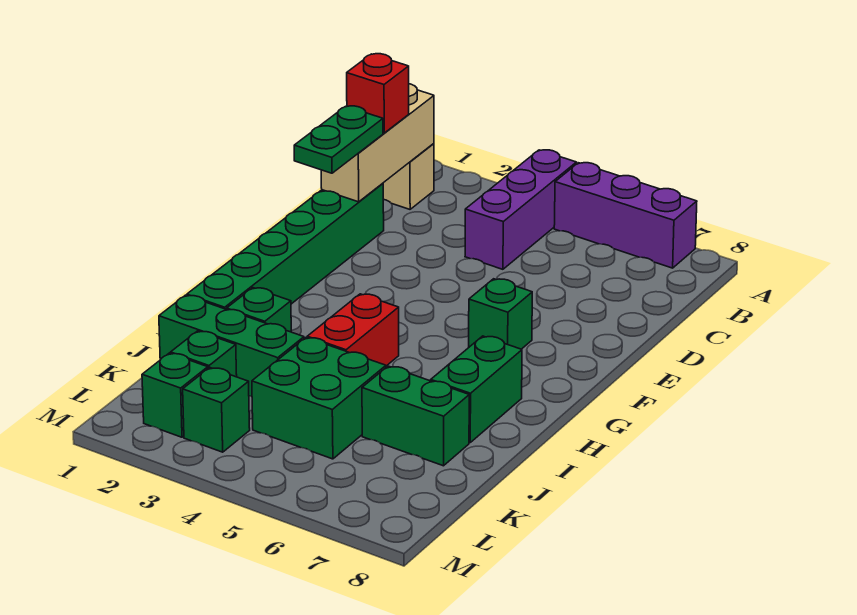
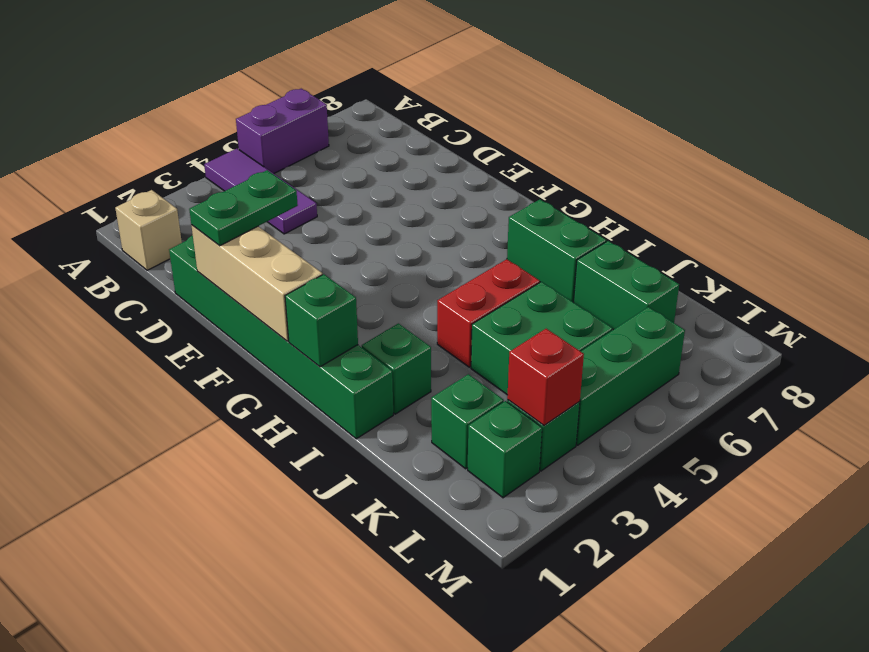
purple 1x3 brick [465,150,577,269] -> purple 1x3 tile [204,149,317,234]
purple 1x3 brick [554,163,697,268] -> purple 1x2 brick [236,89,329,173]
tan 1x3 brick [321,84,434,202] -> tan 1x3 brick moved to [191,225,322,341]
red 1x1 brick [347,54,409,133] -> red 1x1 brick moved to [507,329,584,425]
green 1x2 plate [294,106,383,173] -> green 1x2 plate turned to [189,170,298,246]
green 1x1 brick [469,279,532,349] -> green 1x1 brick moved to [285,274,358,367]
red 1x2 brick [307,294,399,366] -> red 1x2 brick turned to [437,259,540,367]
green 1x3 brick [159,295,304,396] -> green 1x3 brick moved to [576,307,685,445]
green 1x2 brick [362,366,469,466] -> green 1x2 brick turned to [574,241,679,330]

